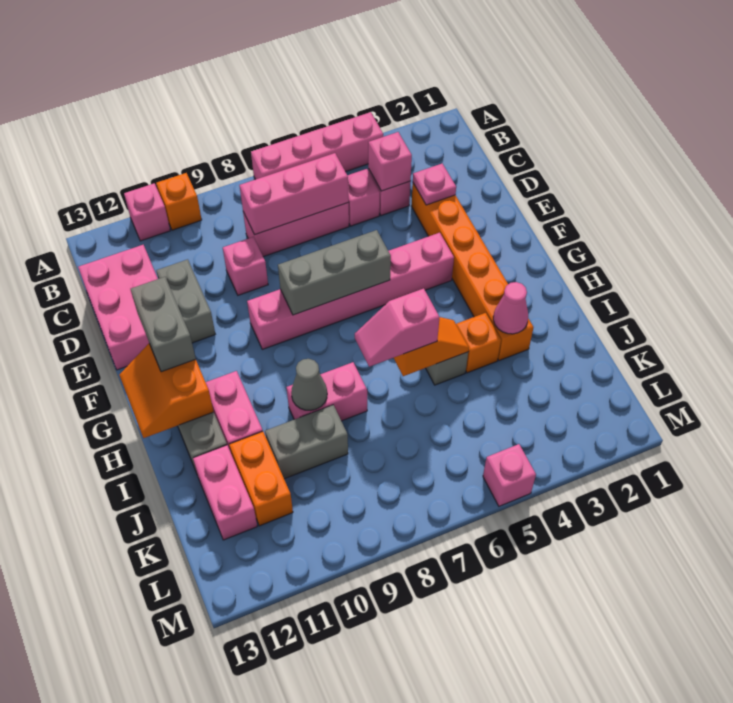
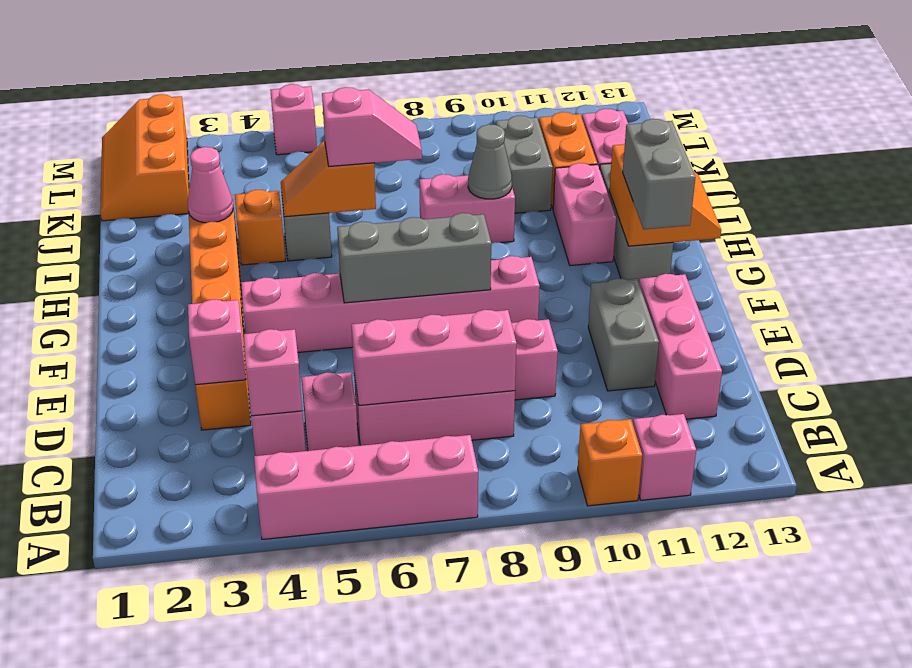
pink 2x3 brick [78,245,158,370] -> pink 1x3 brick [639,274,722,419]
pink 1x1 plate [413,164,456,205] -> pink 1x1 brick [188,299,246,385]
grey 1x2 brick [265,405,348,479] -> grey 1x2 brick turned to [496,116,553,213]
none -> orange 2x3 slope [100,94,189,221]

